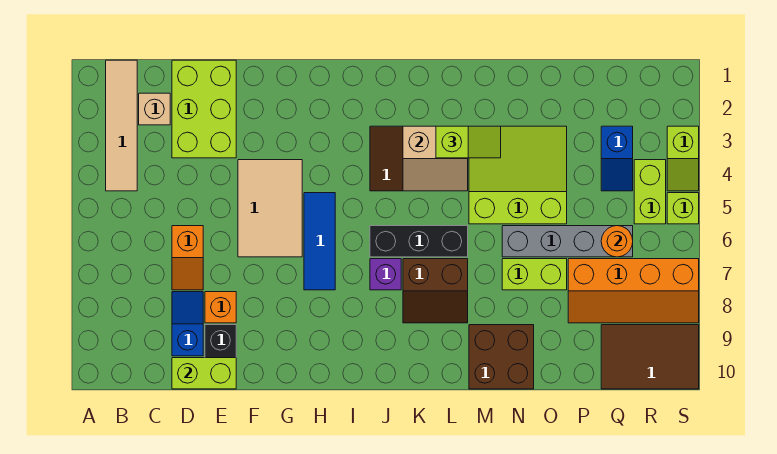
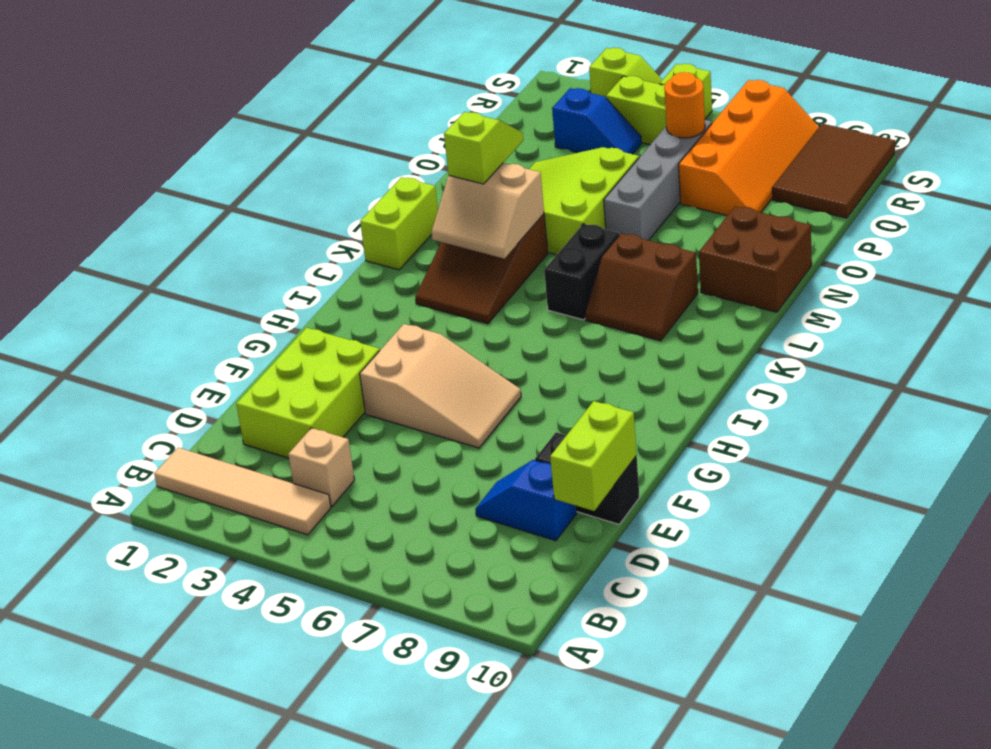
tan 1x1 brick [139,93,170,125] -> tan 1x1 brick moved to [288,428,355,506]
lime 2x3 brick [172,60,236,158] -> lime 2x3 brick turned to [236,328,380,458]
orange 1x2 slope [172,226,203,290] -> none
orange 1x1 brick [205,292,236,323] -> none
tan 2x3 tile [238,160,302,257] -> tan 2x3 slope [360,324,521,448]
blue 1x3 tile [304,193,335,290] -> none
black 1x3 brick [370,226,468,257] -> black 1x2 brick [544,224,619,320]
purple 1x1 brick [370,259,401,290] -> none
tan 2x2 slope [403,126,468,191] -> tan 2x2 slope turned to [432,163,544,259]
brown 2x2 slope [403,259,468,323] -> brown 2x2 slope turned to [585,233,698,341]
lime 1x2 brick [502,259,567,290] -> lime 1x2 brick moved to [360,177,438,270]

